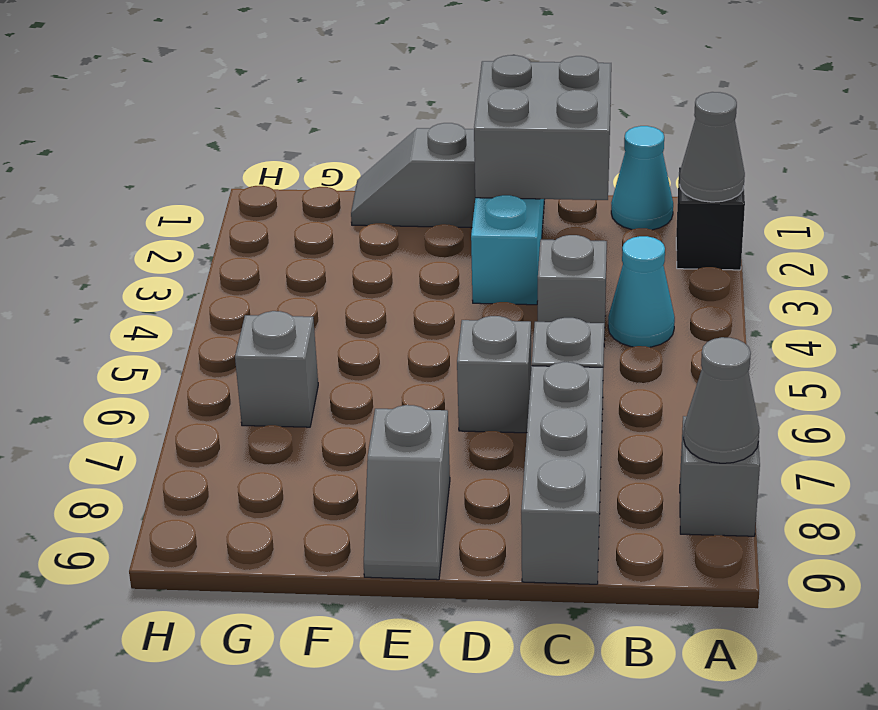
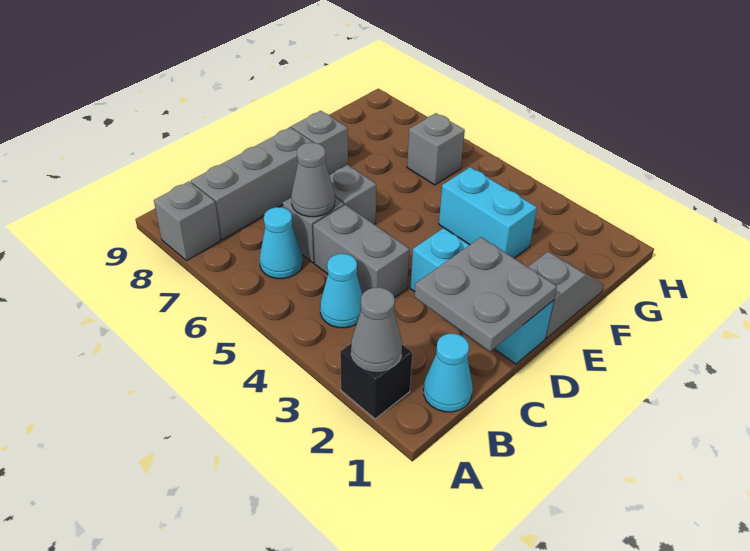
grey 1x1 cone [683,337,759,463] -> grey 1x1 cone moved to [291,143,335,217]
none -> cyan 1x1 cone [260,207,303,279]
grey 2x2 brick [474,55,611,200] -> grey 2x2 plate [414,237,557,352]
grey 1x1 brick [538,235,607,339] -> grey 1x2 brick [313,205,410,297]
grey 1x3 brick [521,362,603,584] -> grey 1x3 brick turned to [191,127,313,240]
none -> cyan 1x2 brick [439,167,537,258]

